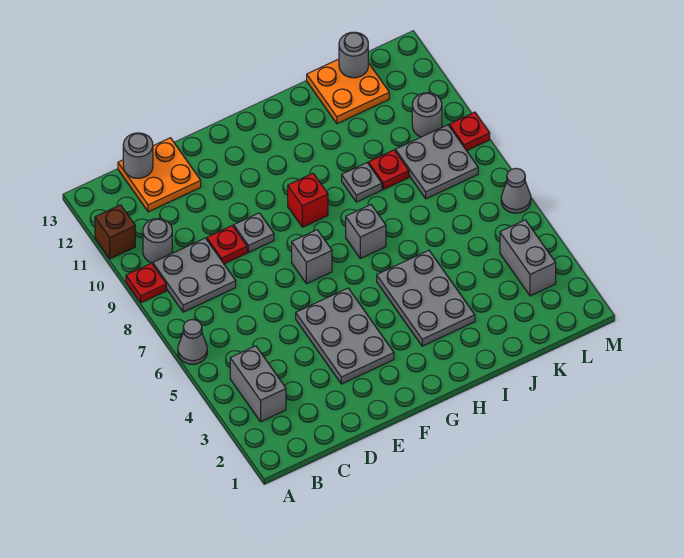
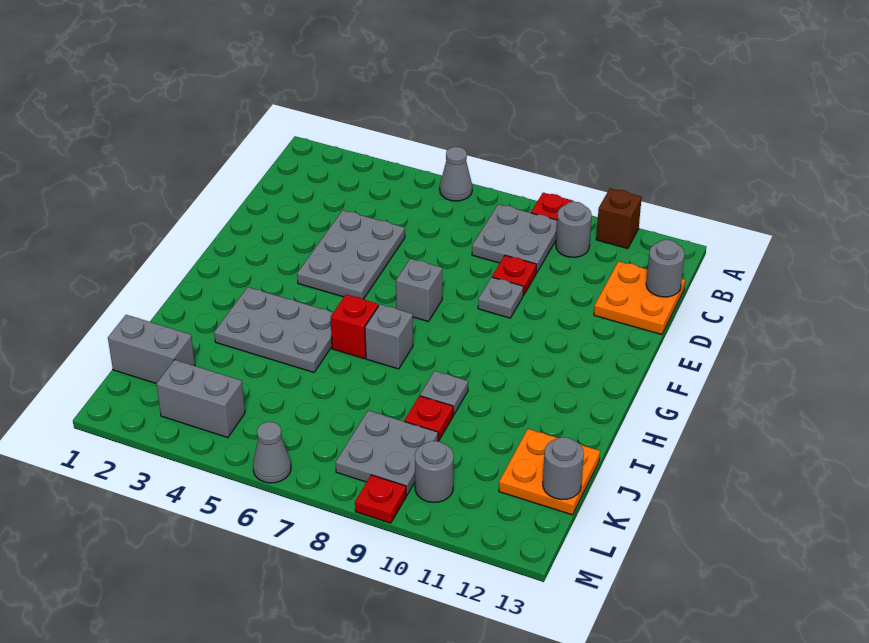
grey 1x2 brick [230,346,286,422] -> grey 1x2 brick moved to [108,315,195,383]
grey 2x3 plate [296,288,394,384] -> grey 2x3 plate turned to [297,210,405,299]
red 1x1 brick [288,173,328,227] -> red 1x1 brick moved to [331,294,378,358]

